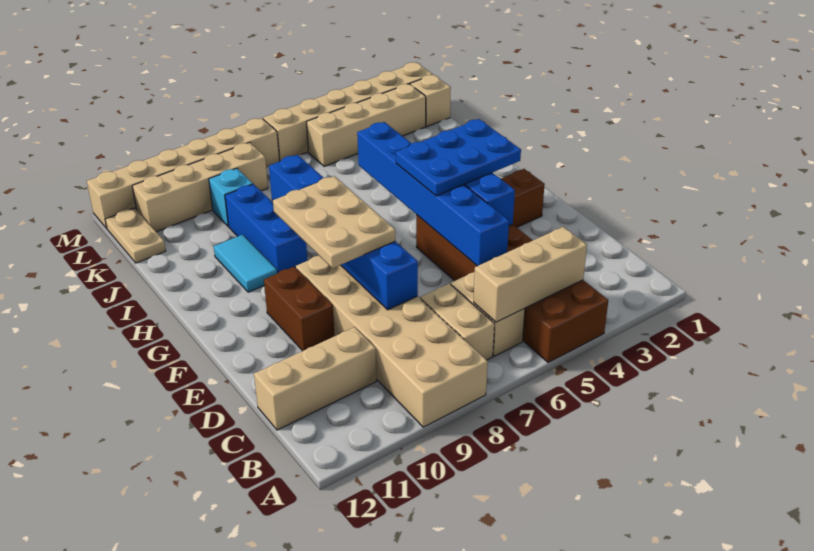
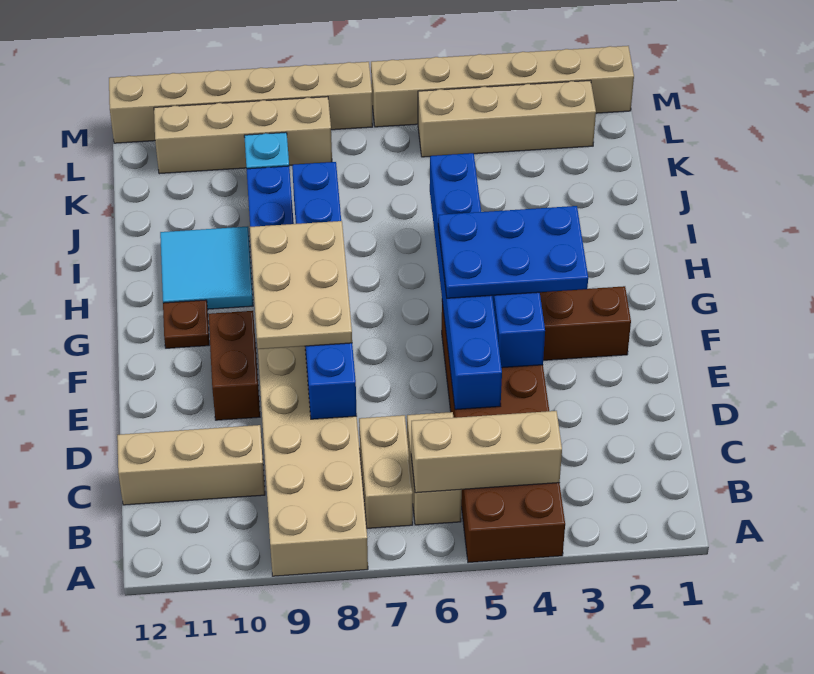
none -> brown 1x1 plate [163,300,209,348]
cyan 1x2 tile [214,235,277,292] -> cyan 2x2 tile [160,227,253,309]
tan 1x2 plate [105,208,166,263] -> none
tan 1x1 brick [410,75,451,126] -> none

